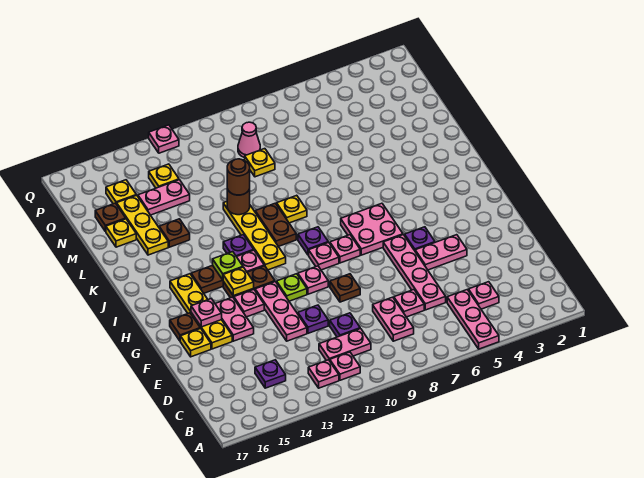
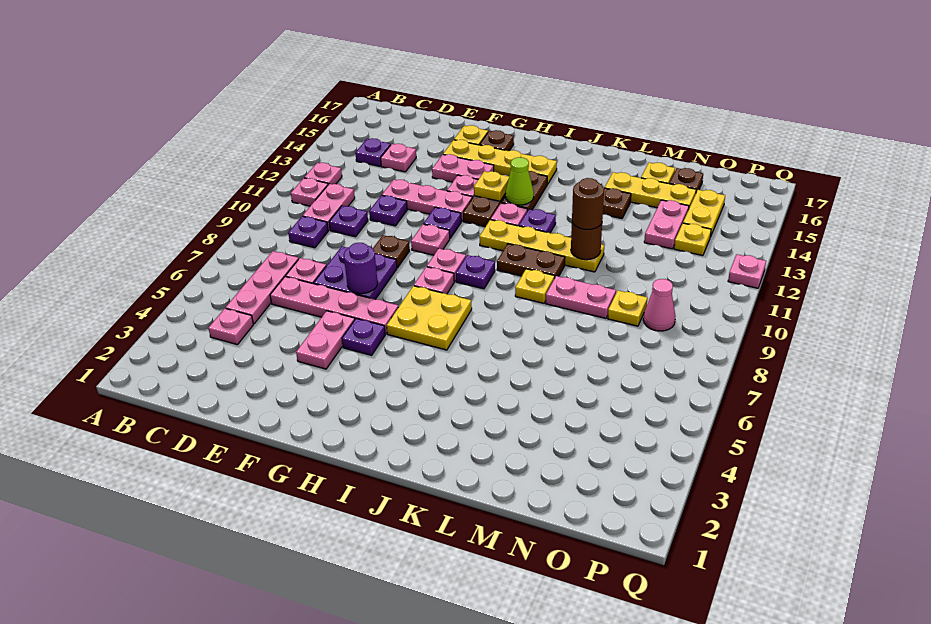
pink 1x3 plate [447,290,499,349] -> pink 1x3 plate turned to [226,251,299,324]
pink 1x2 plate [373,297,414,341] -> pink 1x2 plate moved to [546,276,616,318]
none -> purple 1x1 plate [288,216,328,248]
none -> purple 2x2 plate [314,247,397,299]
none -> purple 1x1 round brick [344,243,378,294]
lime 1x1 plate [277,274,307,301] -> purple 1x1 plate [423,207,461,238]
pink 1x1 plate [191,299,222,327] -> pink 1x1 plate moved to [381,144,416,172]
pink 2x2 plate [341,203,403,255] -> yellow 2x2 plate [387,286,472,350]
lime 1x1 plate [213,252,243,280] -> lime 1x1 cone [505,157,534,205]
yellow 1x1 plate [106,180,136,204] -> yellow 1x2 plate [683,190,725,237]

